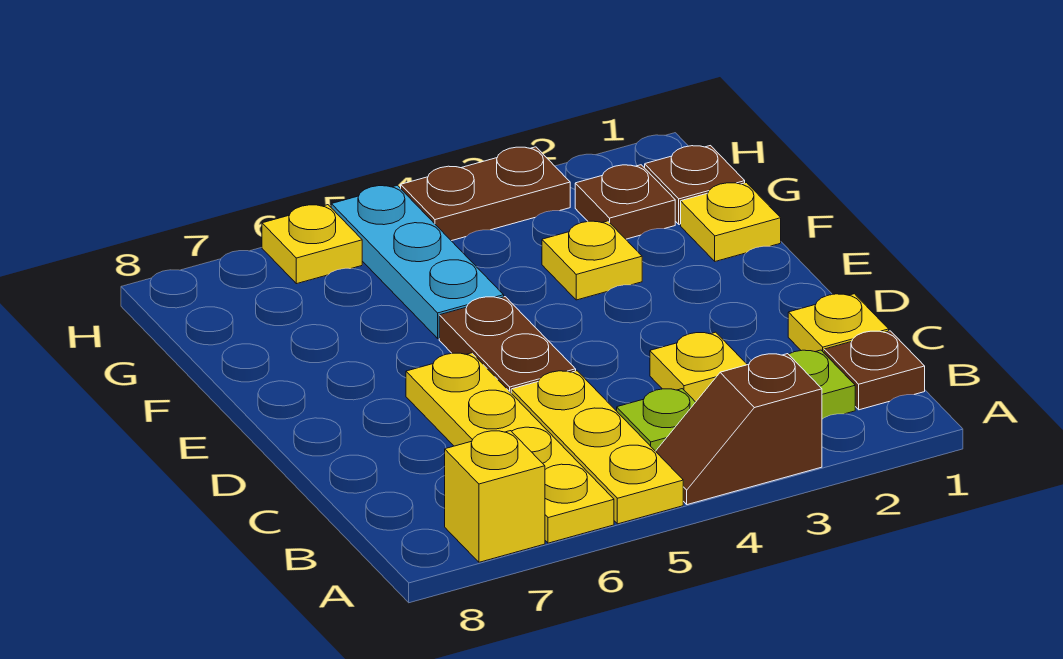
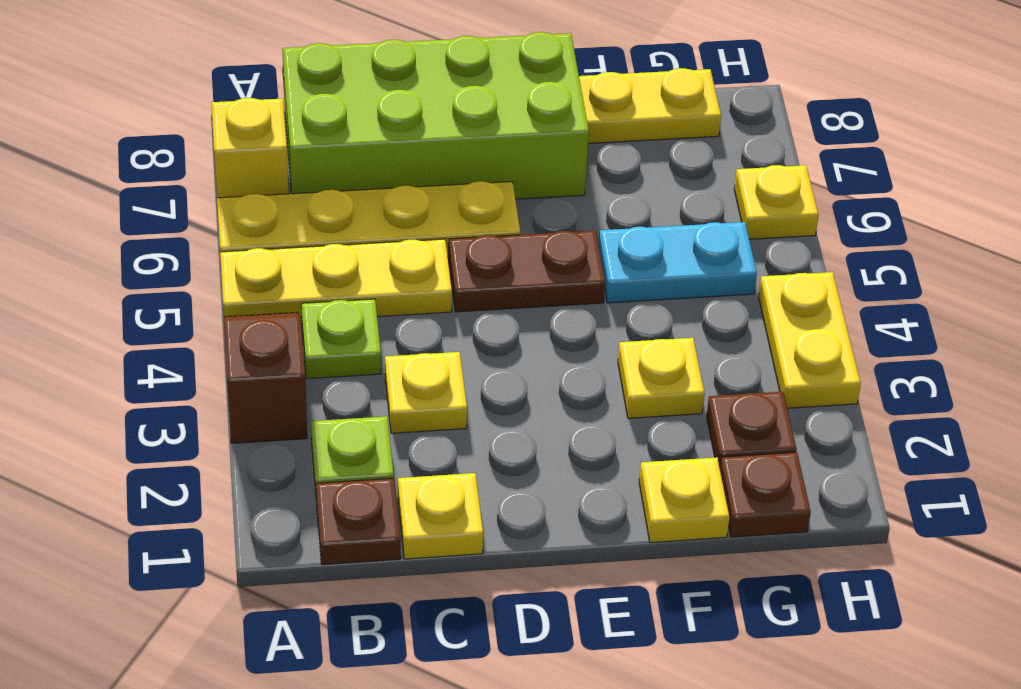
none -> lime 2x4 brick [282,32,589,199]
cyan 1x3 plate [331,185,504,338] -> cyan 1x2 plate [599,222,757,303]
none -> yellow 1x2 plate [579,68,721,143]
brown 1x2 plate [401,147,570,241] -> yellow 1x2 plate [758,272,861,408]

